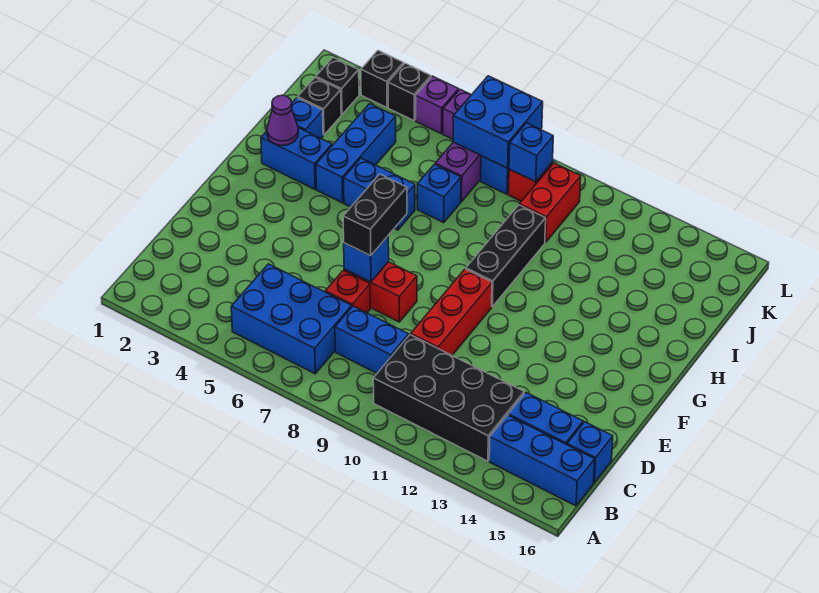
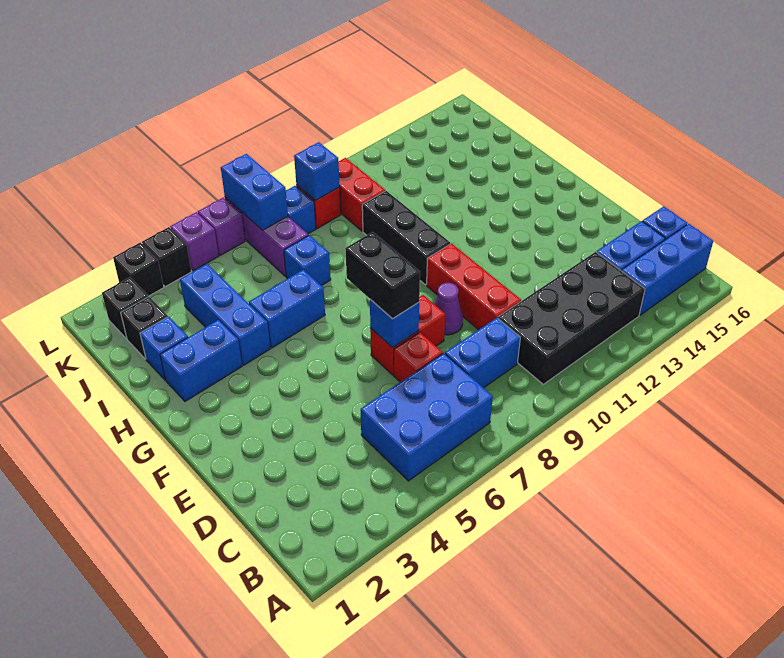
purple 1x1 cone [267,95,298,145] -> purple 1x1 cone moved to [435,283,463,335]
blue 2x2 brick [453,76,543,168] -> blue 1x2 brick [221,154,288,230]

